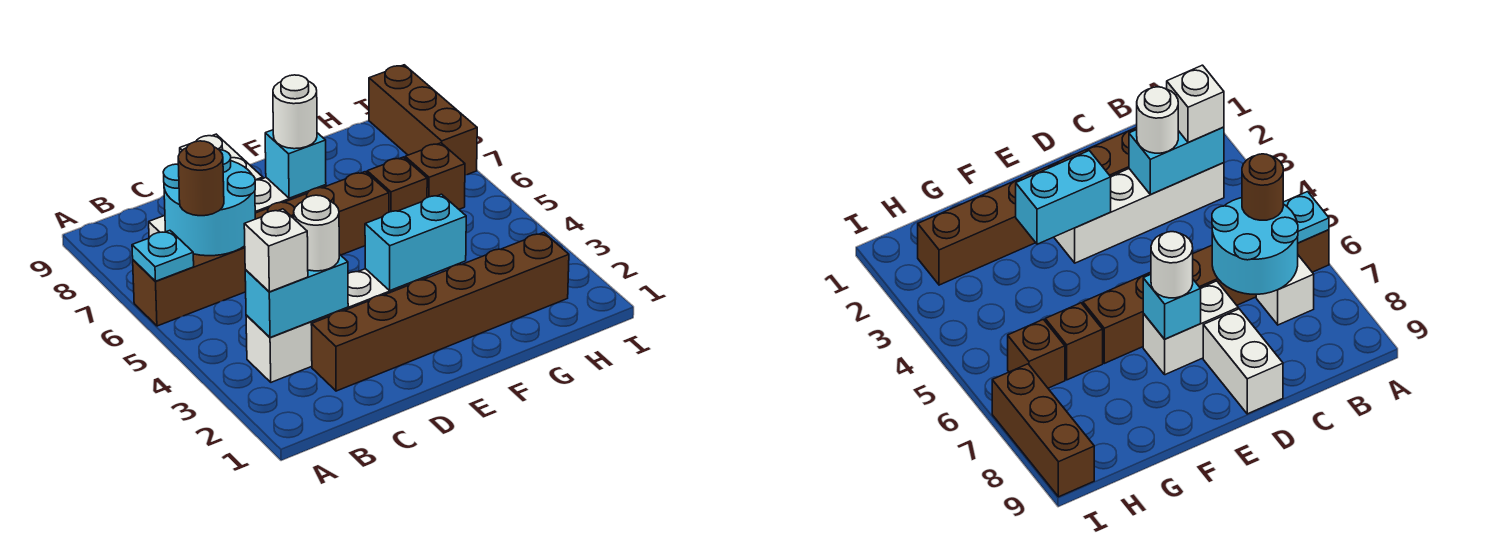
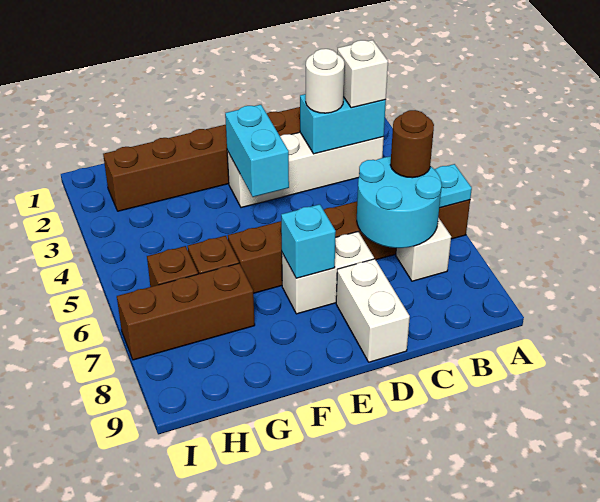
cyan 1x2 brick [365,194,466,290] -> cyan 1x2 brick turned to [225,105,289,197]
white 1x1 round brick [273,75,317,149] -> none
brown 1x3 brick [369,65,477,175] -> brown 1x3 brick turned to [117,263,255,360]

